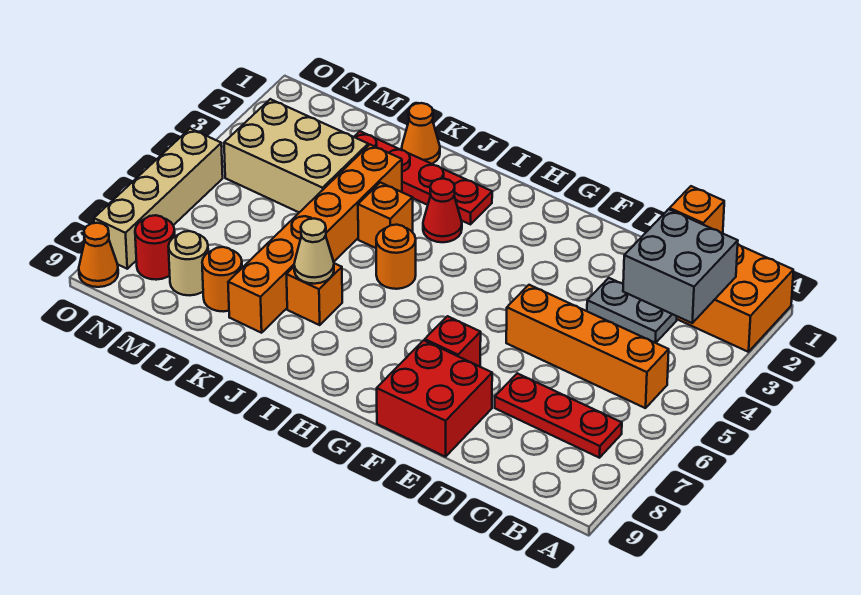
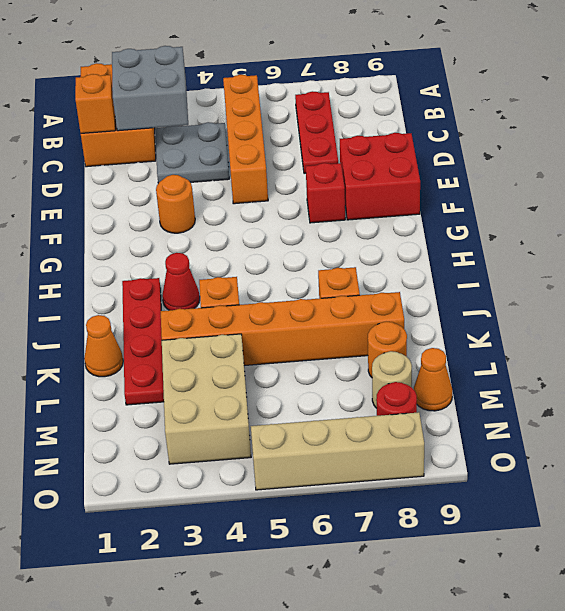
grey 1x2 plate [587,278,677,343] -> grey 2x2 plate [155,122,229,183]
orange 1x1 round brick [376,225,416,289] -> orange 1x1 round brick moved to [156,175,195,233]
tan 1x1 cone [294,219,334,284] -> none
orange 1x1 cone [79,223,118,287] -> orange 1x1 cone moved to [414,348,452,411]

